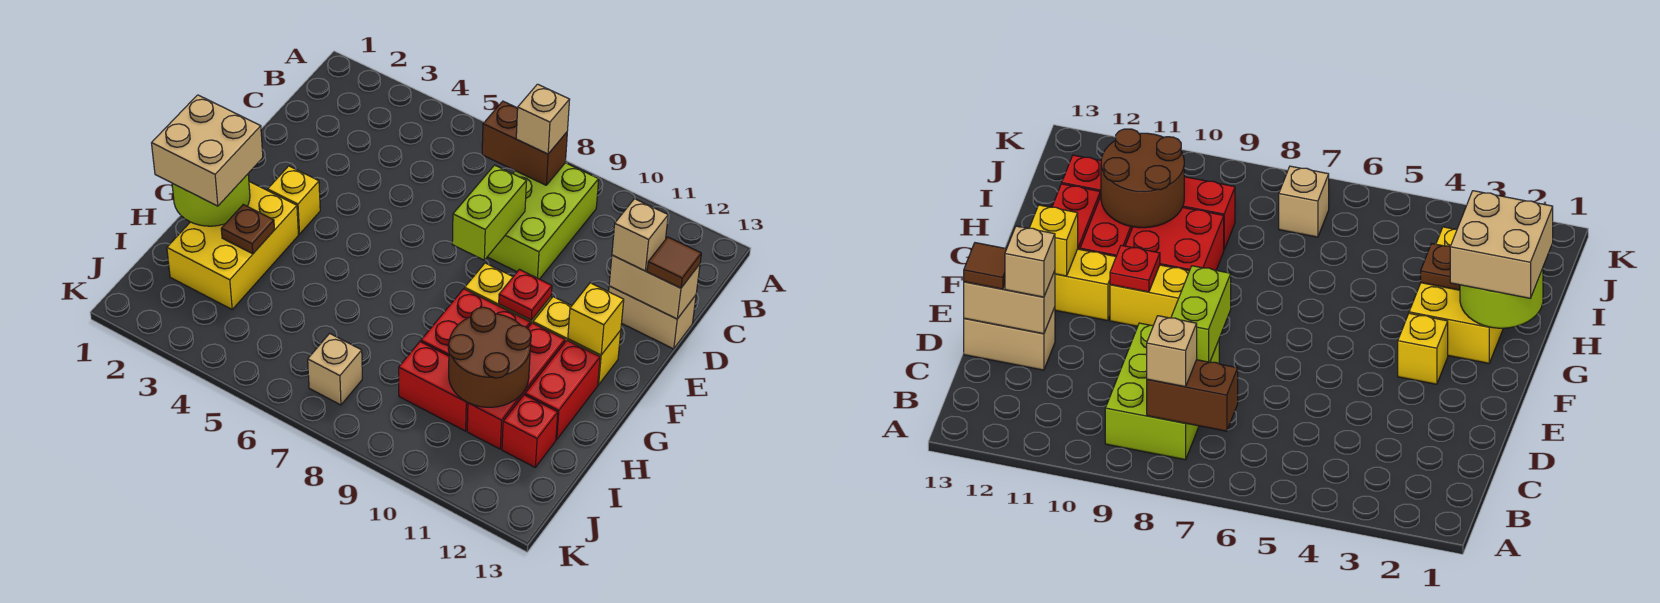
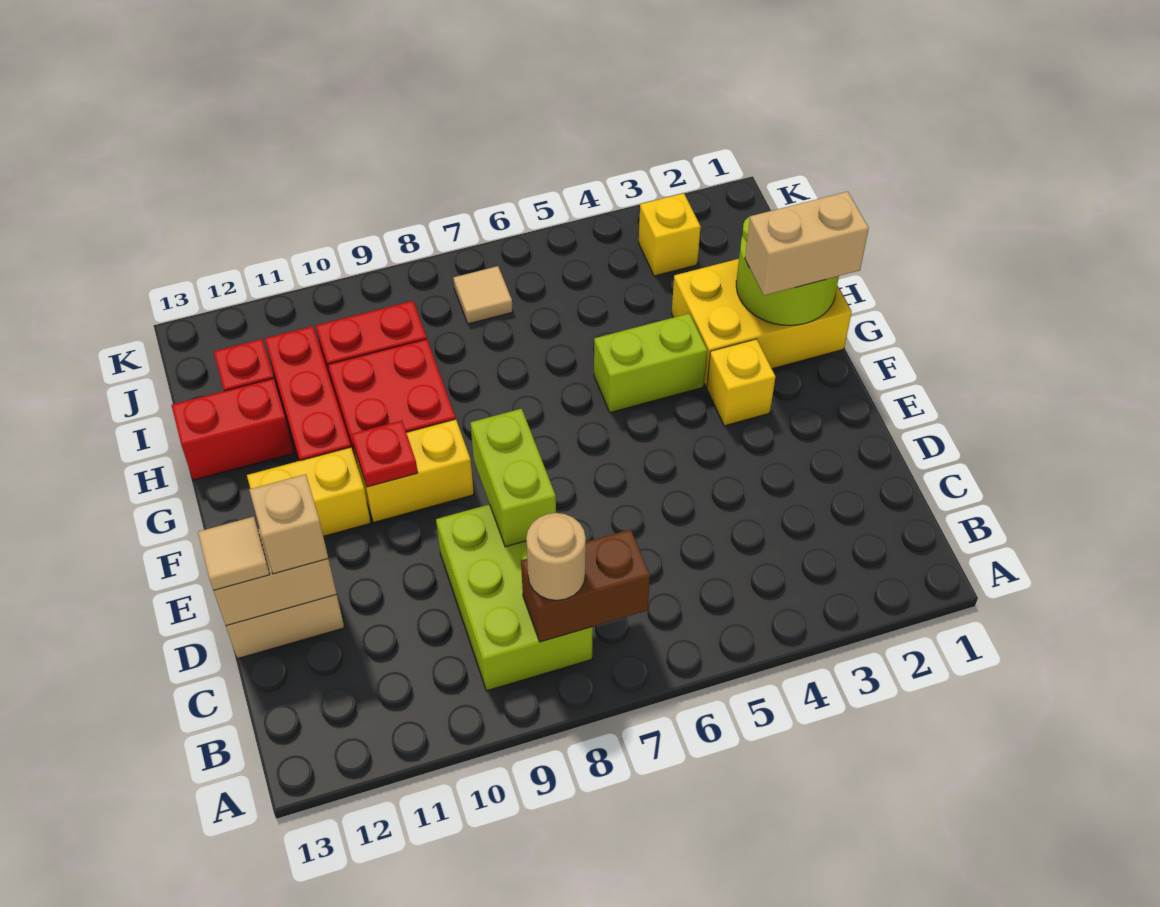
tan 1x1 brick [516,84,570,154] -> tan 1x1 round brick [526,513,586,600]
brown 1x1 tile [647,237,701,288] -> tan 1x1 tile [198,517,270,590]
yellow 1x1 brick [568,283,624,355] -> yellow 1x1 brick moved to [639,193,701,276]
tan 2x2 brick [152,95,263,206] -> tan 1x2 brick [745,192,869,296]
yellow 2x3 brick [167,182,299,309] -> yellow 2x3 brick turned to [672,259,852,387]
none -> lime 1x2 brick [594,313,707,413]
red 1x2 brick [525,341,600,440] -> red 1x2 brick turned to [172,378,294,480]
brown 1x1 plate [221,205,275,254] -> none
brown 2x2 round brick [448,307,531,407] -> none
tan 1x1 brick [308,333,362,405] -> tan 1x1 tile [454,266,513,324]

